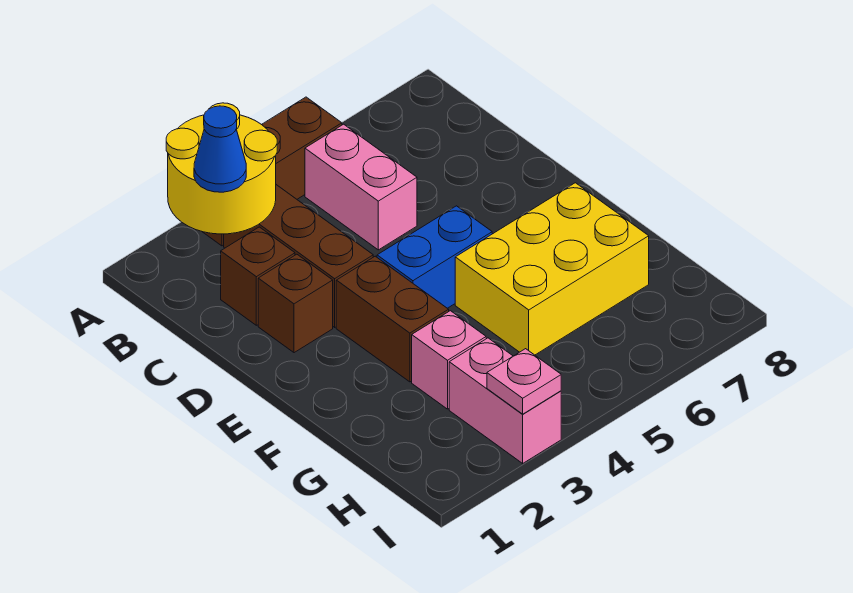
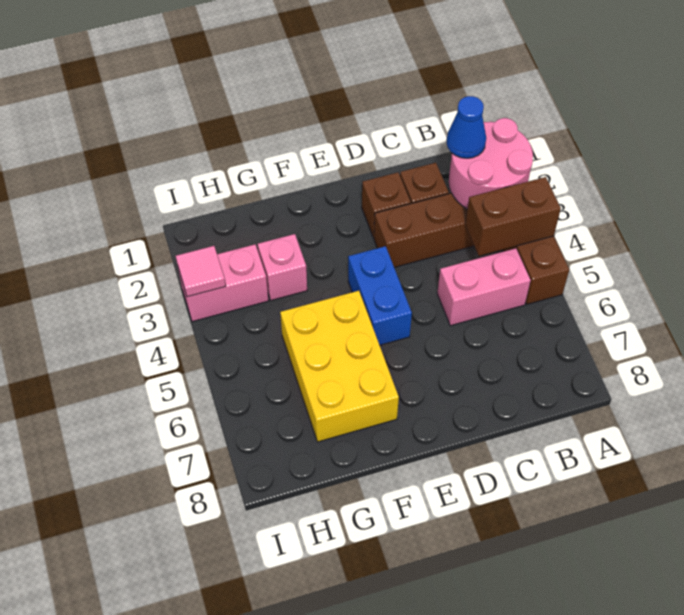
yellow 2x2 round brick [166,103,277,234] -> pink 2x2 round brick [449,118,533,209]
brown 1x2 brick [336,256,449,382] -> brown 1x2 brick moved to [465,177,561,256]
pink 1x1 plate [487,349,561,414] -> pink 1x1 tile [176,246,226,297]

